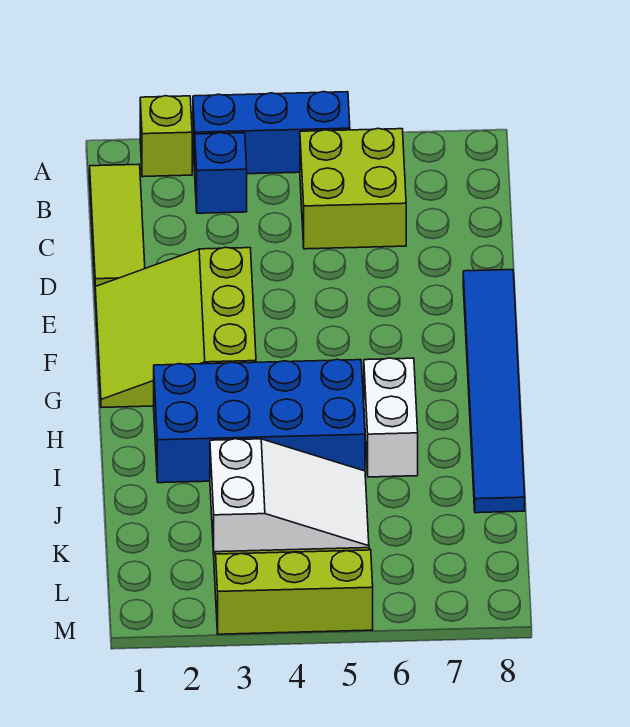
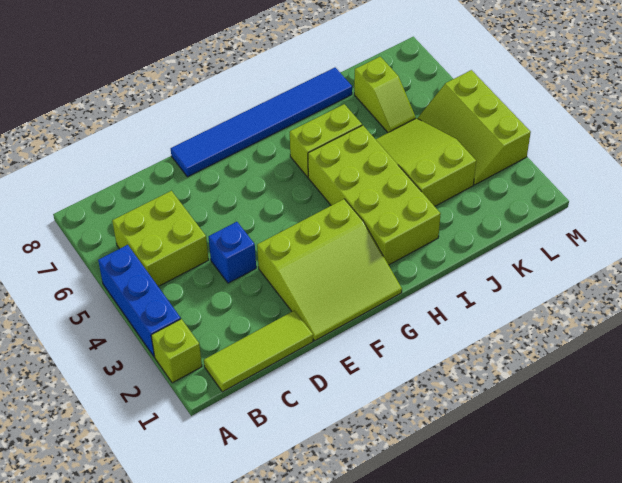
blue 1x1 brick [195,133,247,213] -> blue 1x1 brick moved to [209,222,256,283]
blue 2x4 brick [154,359,365,483] -> lime 2x4 brick [308,125,441,265]
white 1x2 brick [364,358,418,477] -> lime 1x2 brick [290,104,362,177]
white 2x3 slope [210,439,369,553] -> lime 2x3 slope [376,118,476,206]
none -> lime 1x2 slope [354,57,416,133]

